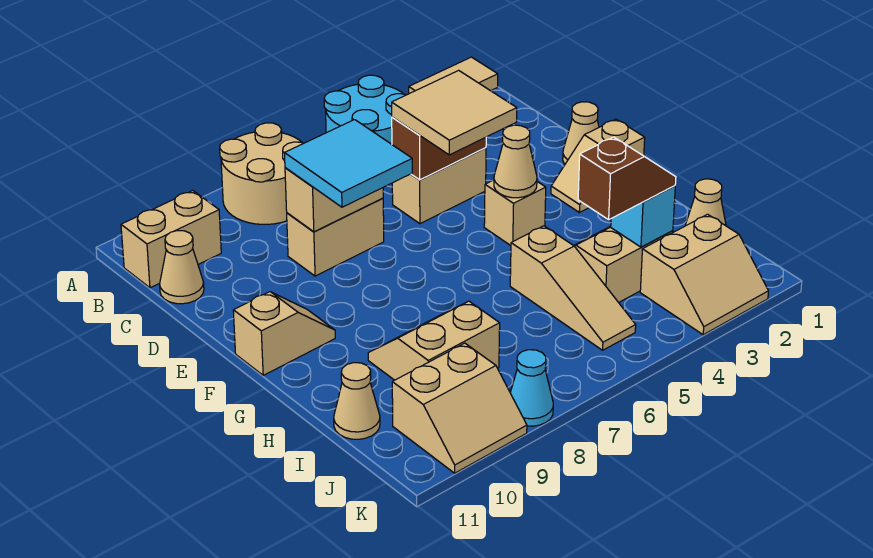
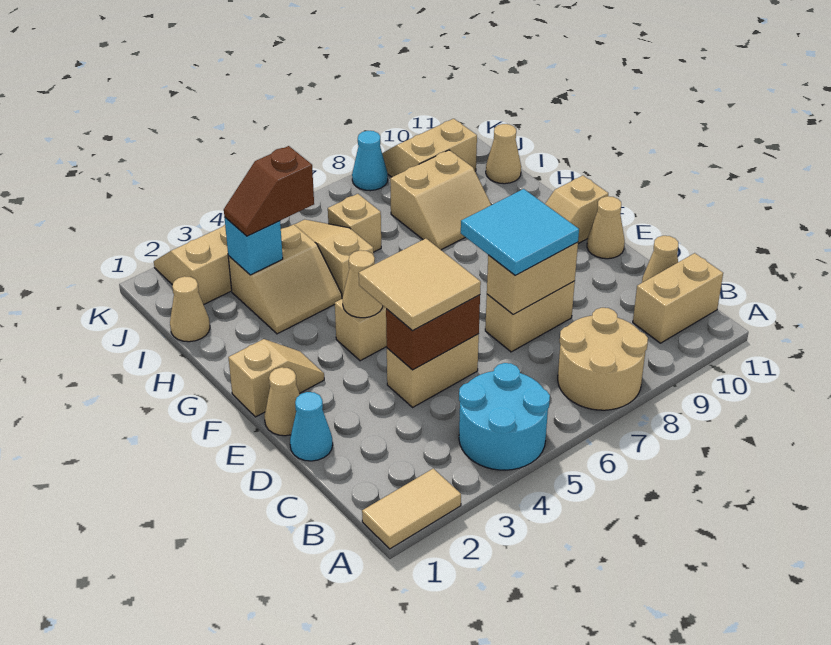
none -> cyan 1x1 cone [290,392,333,461]
none -> tan 1x1 cone [587,196,625,259]
none -> tan 1x1 brick [328,194,381,252]

